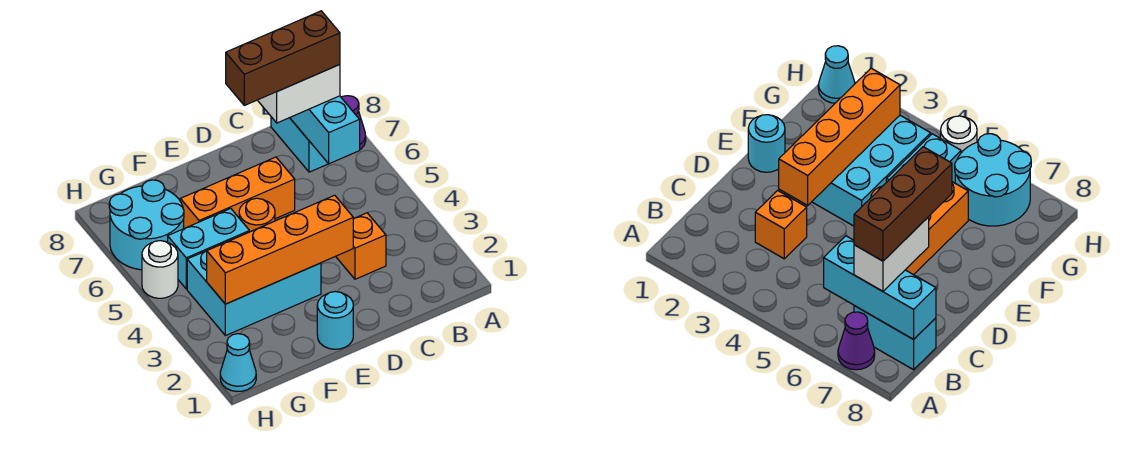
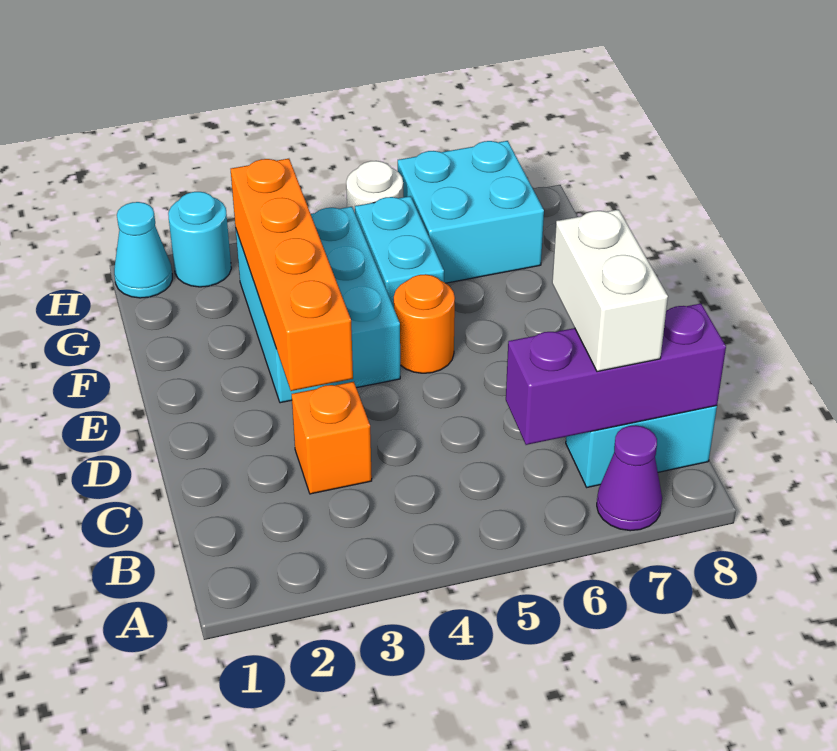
cyan 1x3 brick [290,96,360,164] -> purple 1x3 brick [506,304,726,445]
brown 1x3 brick [226,11,340,105] -> none
orange 1x3 brick [180,157,295,228] -> none
cyan 1x1 round brick [317,291,353,349] -> cyan 1x1 round brick moved to [168,192,231,287]
cyan 2x2 round brick [109,180,184,270] -> cyan 2x2 brick [398,141,544,283]

